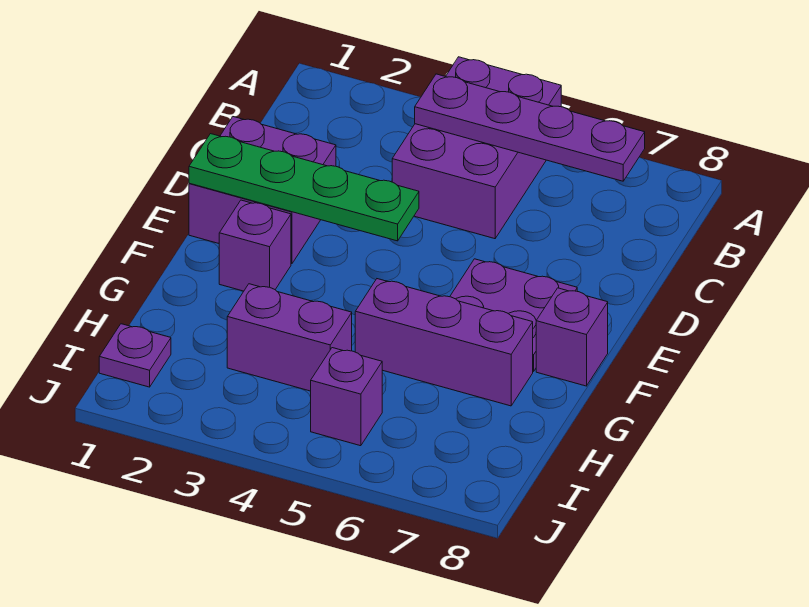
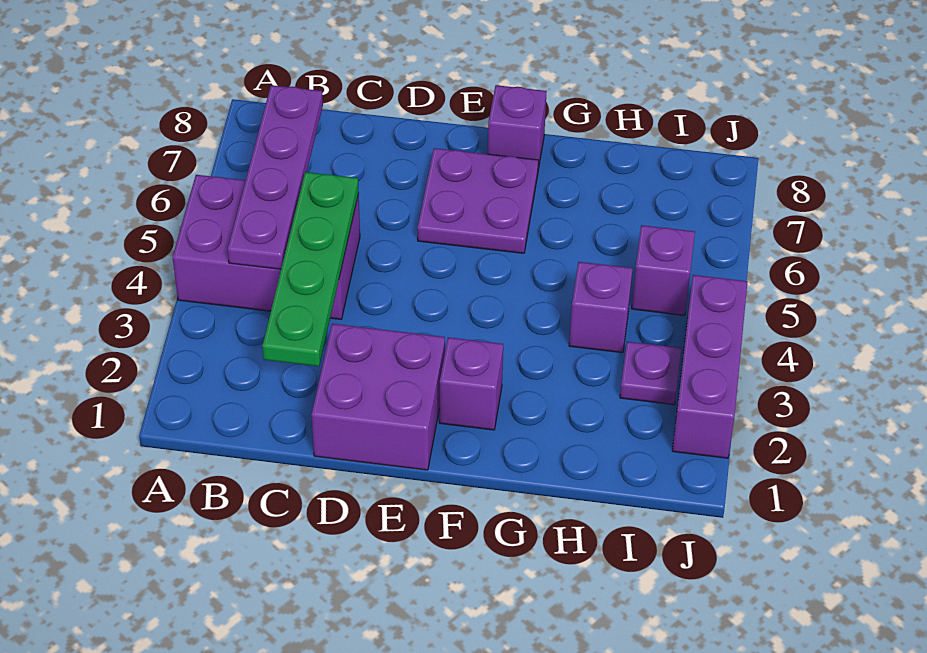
green 1x4 plate [189,134,419,241] -> green 1x4 plate moved to [262,172,359,366]
purple 1x3 brick [355,279,533,406] -> purple 1x3 brick moved to [672,275,748,458]
purple 1x2 brick [227,284,352,391] -> purple 1x1 brick [569,262,633,353]
purple 1x1 plate [99,324,171,387] -> purple 1x1 plate moved to [620,342,681,405]

